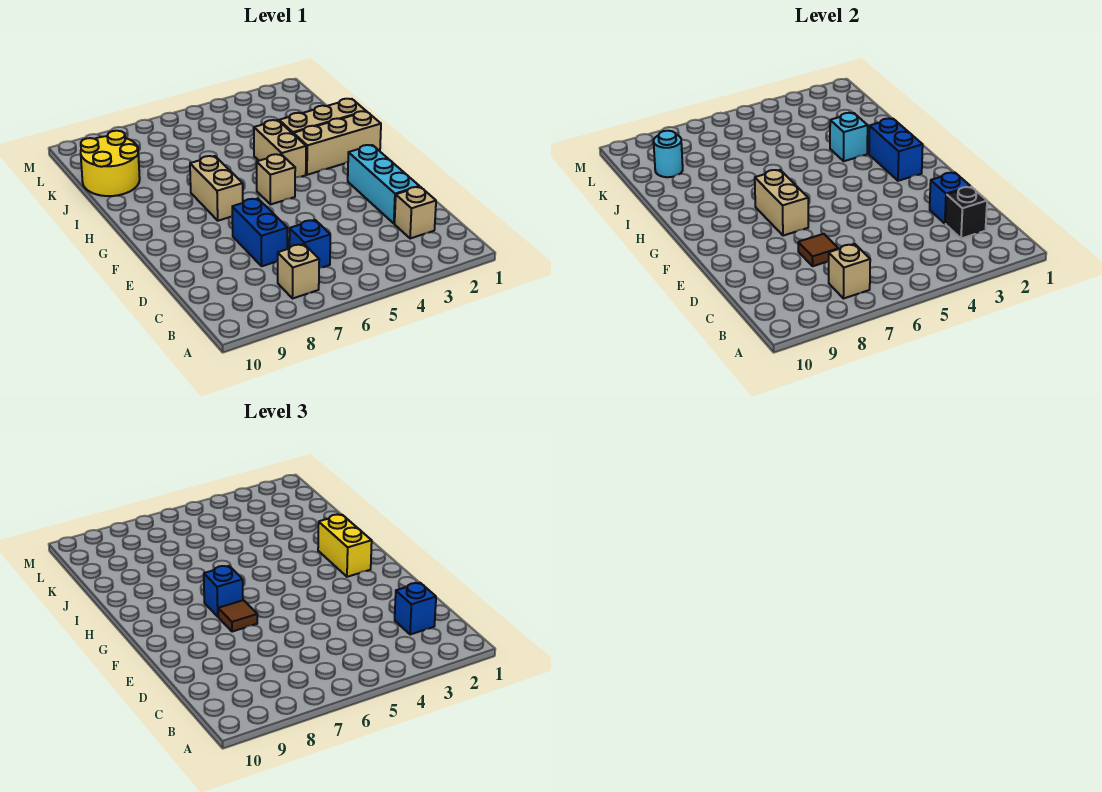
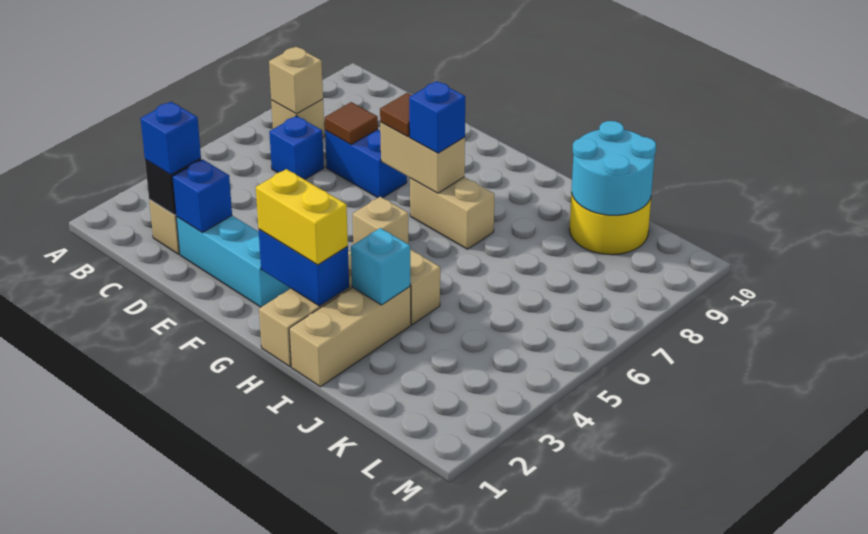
cyan 1x1 round brick [654,131,683,177] -> cyan 2x2 round brick [572,121,656,215]

